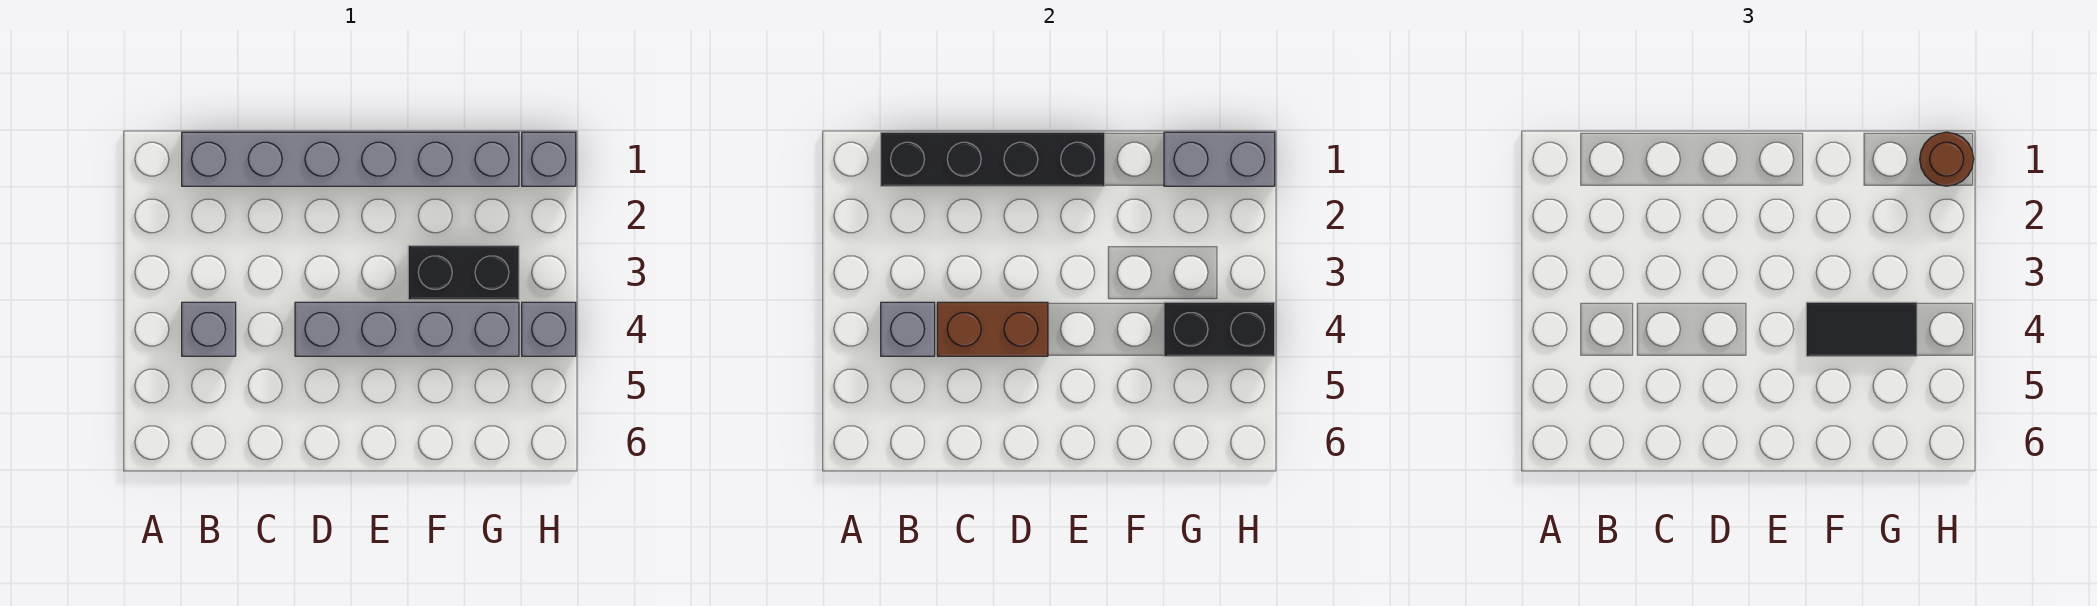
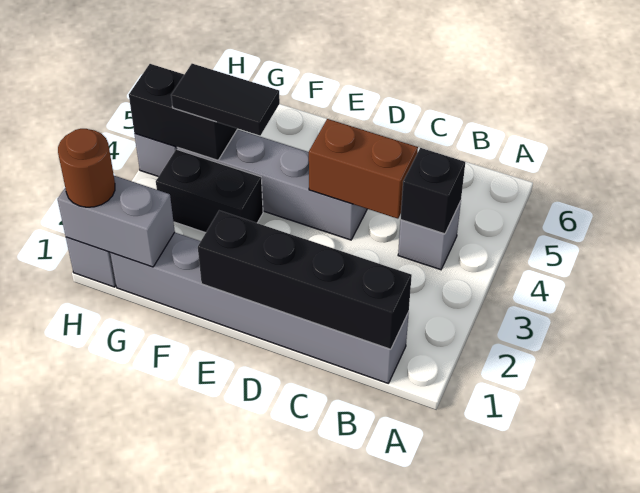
grey 1x1 brick [881,302,935,356] -> black 1x1 brick [401,148,465,234]

